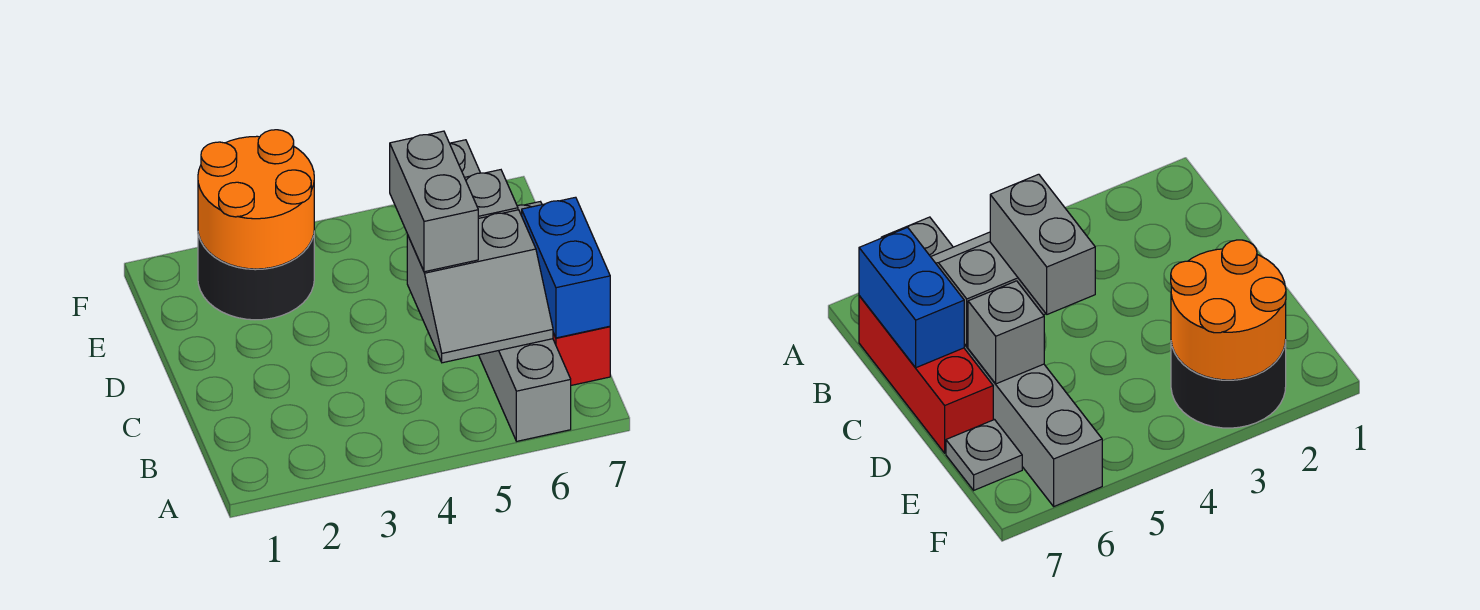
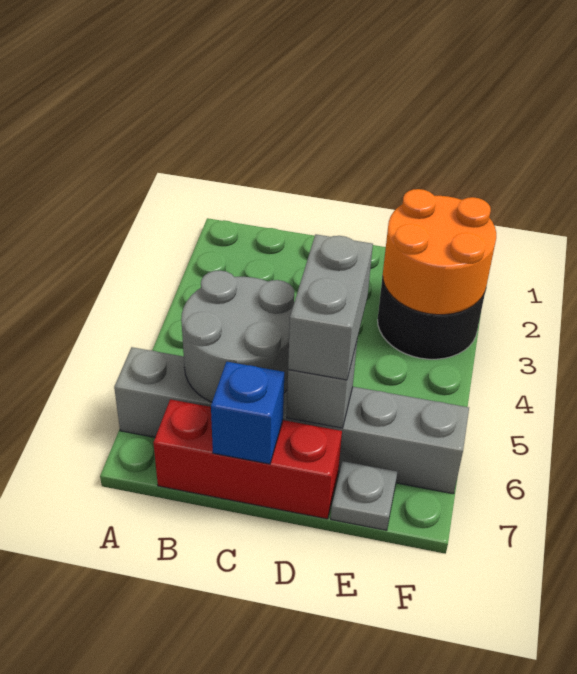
grey 2x2 slope [407,210,553,363] -> grey 2x2 round brick [181,270,294,402]
blue 1x2 brick [522,197,610,338] -> blue 1x1 brick [211,362,284,464]
grey 1x2 brick [390,131,478,272] -> grey 1x2 brick turned to [288,234,373,380]

